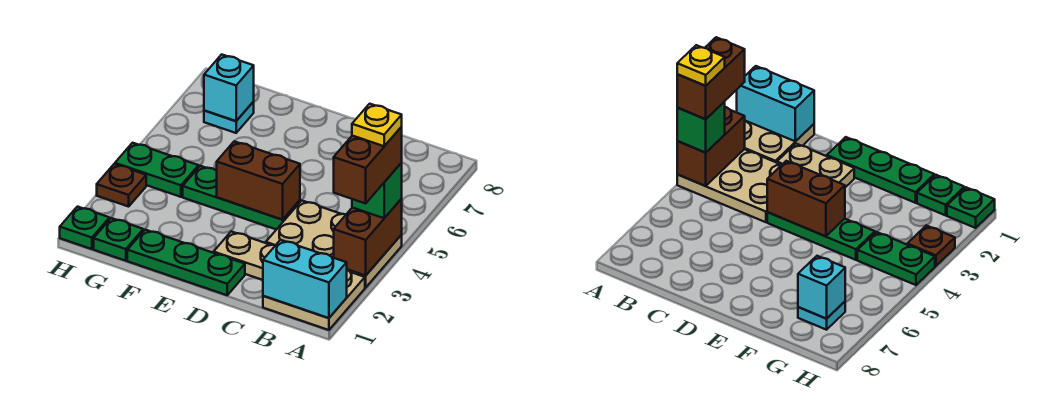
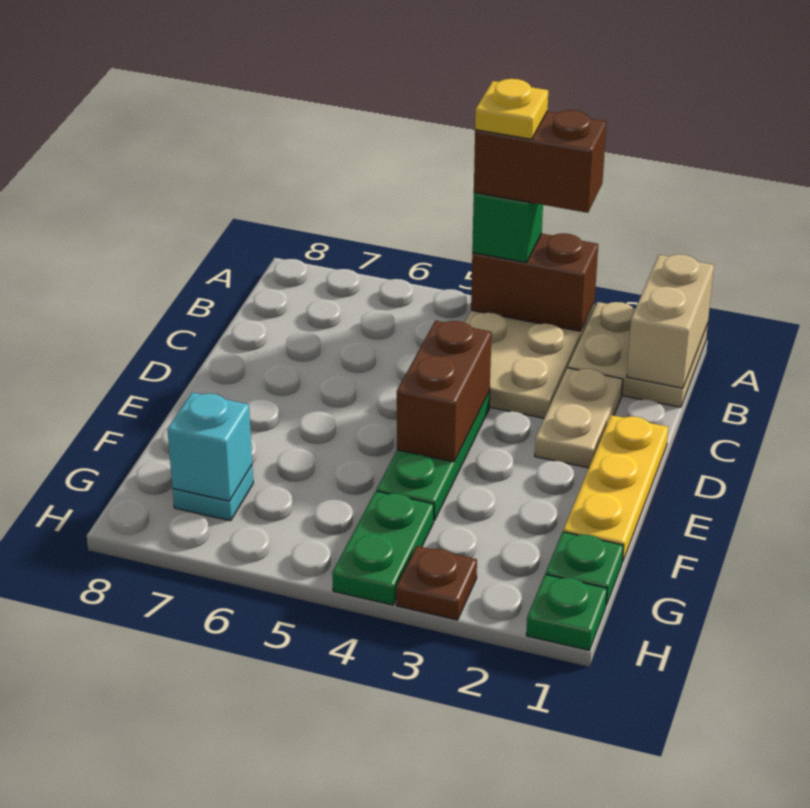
cyan 1x2 brick [263,240,347,318] -> tan 1x2 brick [627,254,714,388]
green 1x3 plate [127,230,245,295] -> yellow 1x3 plate [563,415,668,562]

